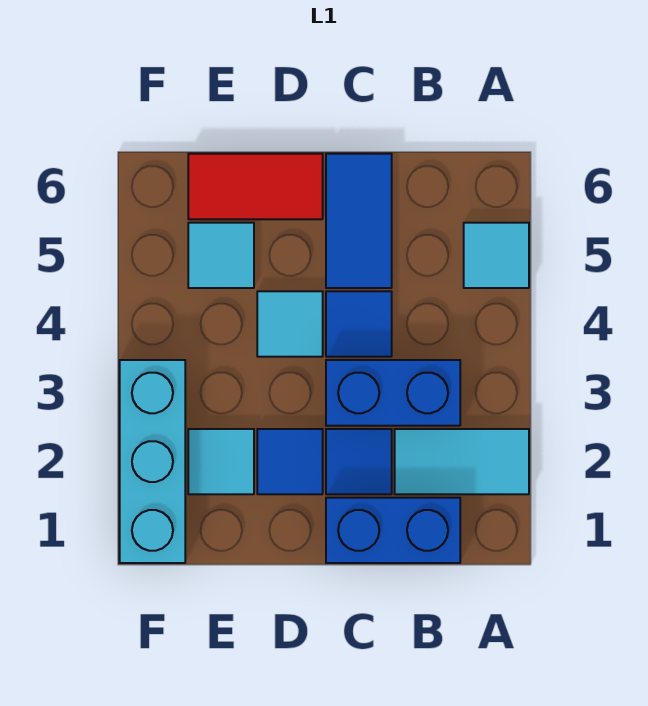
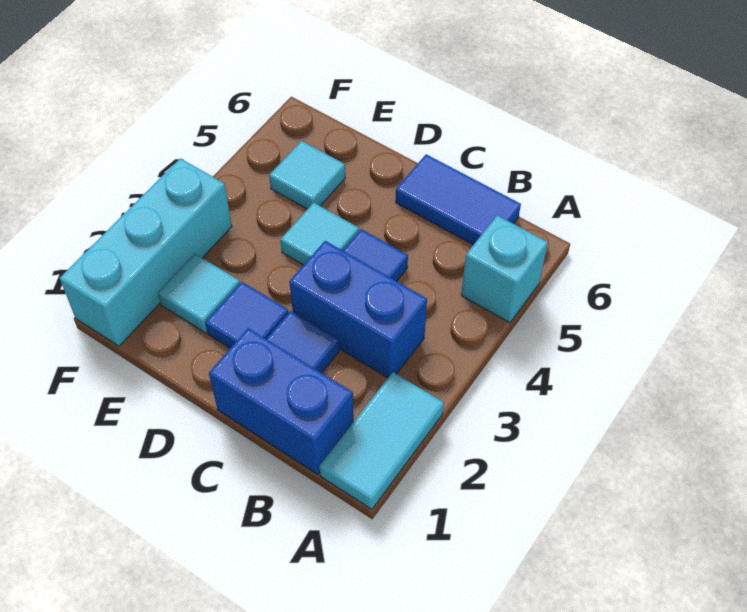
cyan 1x2 tile [395,429,529,494] -> cyan 1x2 tile turned to [320,372,444,509]
cyan 1x1 tile [464,223,529,288] -> cyan 1x1 brick [461,215,548,323]
blue 1x2 tile [326,154,392,288] -> blue 1x2 tile turned to [396,154,521,245]
red 1x2 tile [188,154,323,219] -> none

